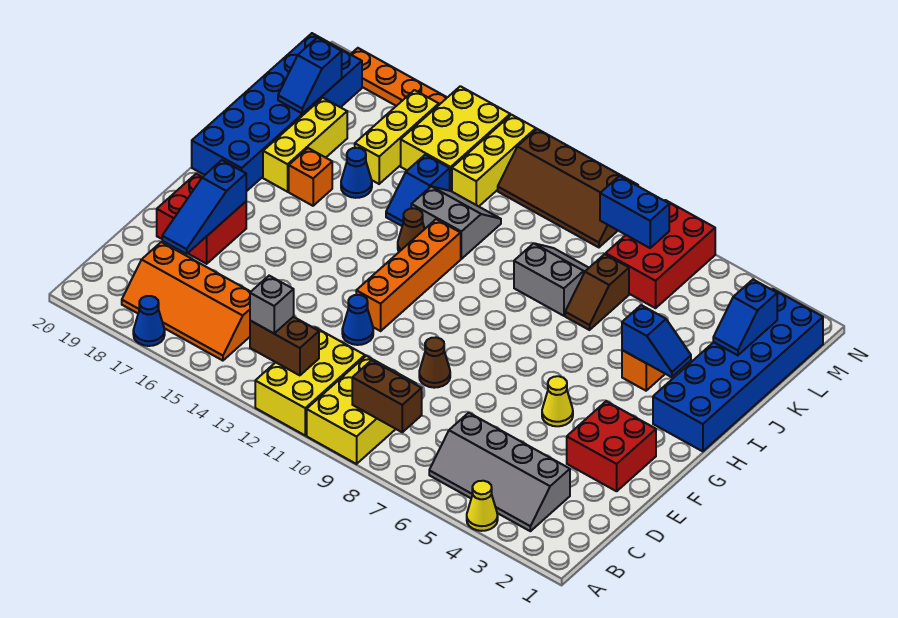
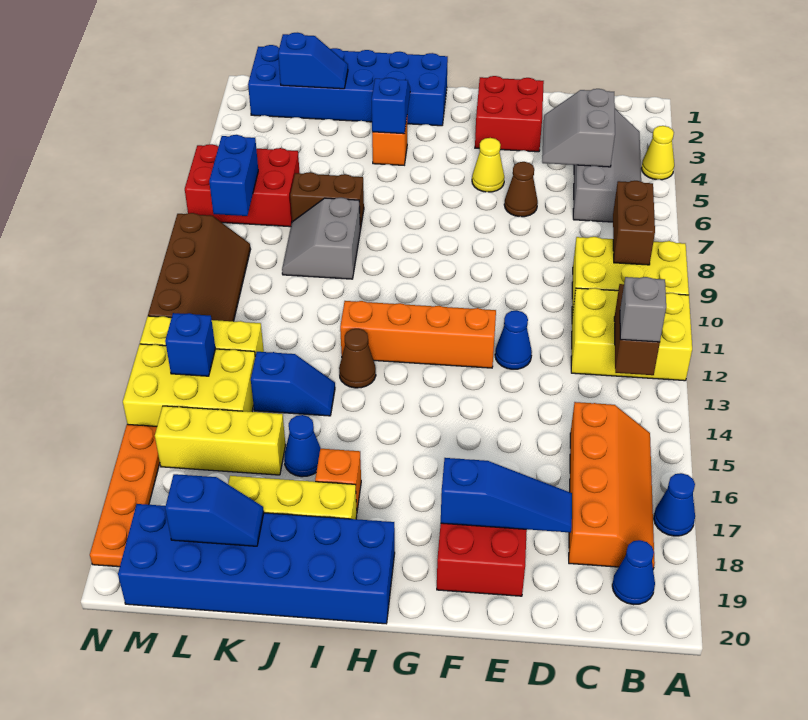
none -> blue 1x1 cone [612,540,655,605]
brown 1x1 cone [419,337,450,388] -> brown 1x1 cone moved to [504,162,538,217]
brown 1x2 slope [565,254,629,330] -> brown 1x2 brick [290,172,364,230]
grey 2x2 slope [411,186,501,259] -> grey 2x2 slope moved to [542,89,615,167]
none -> blue 1x1 brick [165,313,215,376]

